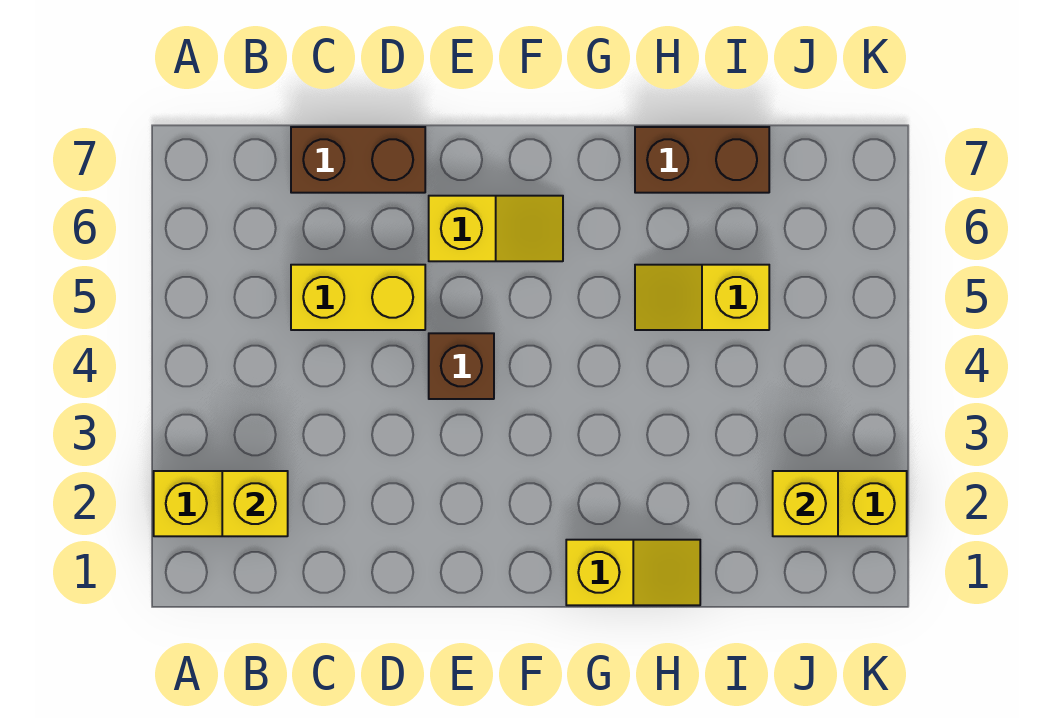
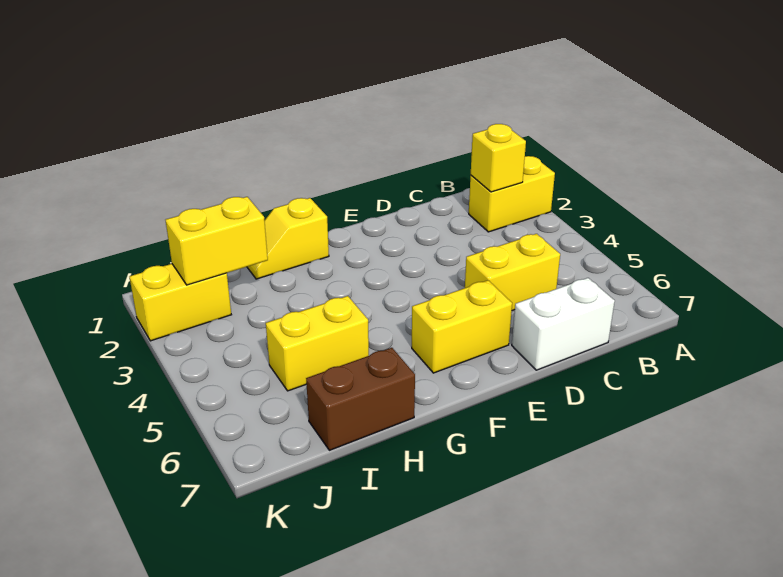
brown 1x2 brick [291,127,425,193] -> white 1x2 brick [512,278,615,370]
brown 1x1 brick [429,333,494,399] -> none
yellow 1x2 slope [429,196,563,261] -> yellow 1x2 brick [412,280,512,373]
yellow 1x2 slope [635,265,769,330] -> yellow 1x2 brick [266,296,369,391]
yellow 1x1 brick [773,471,838,536] -> yellow 1x2 brick [166,197,268,285]

